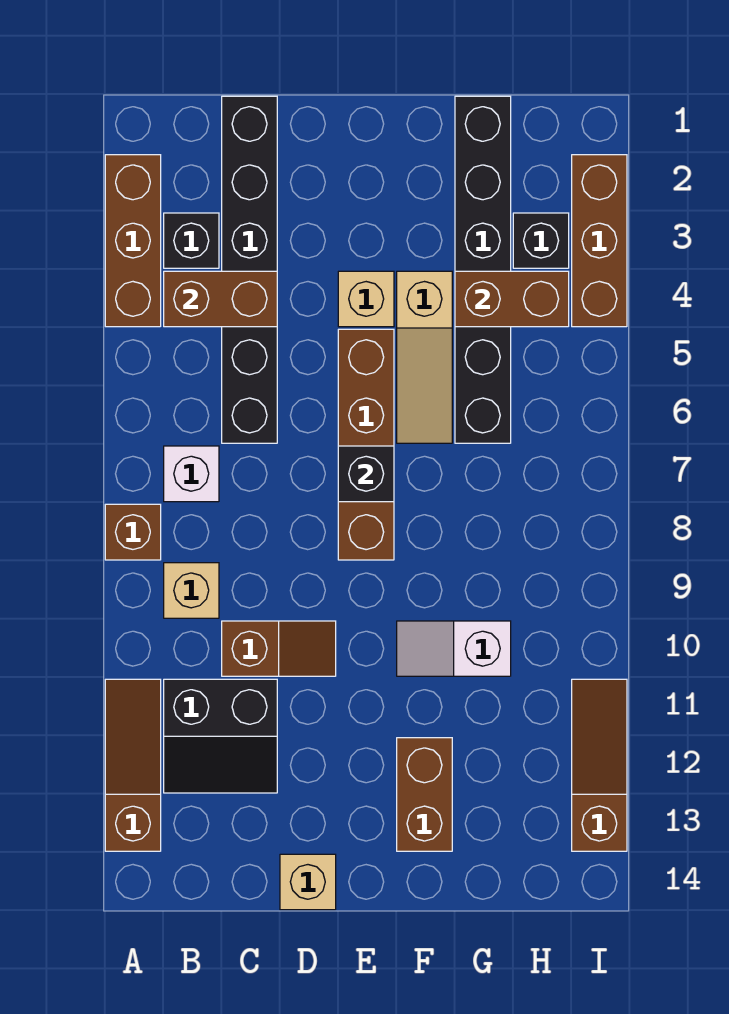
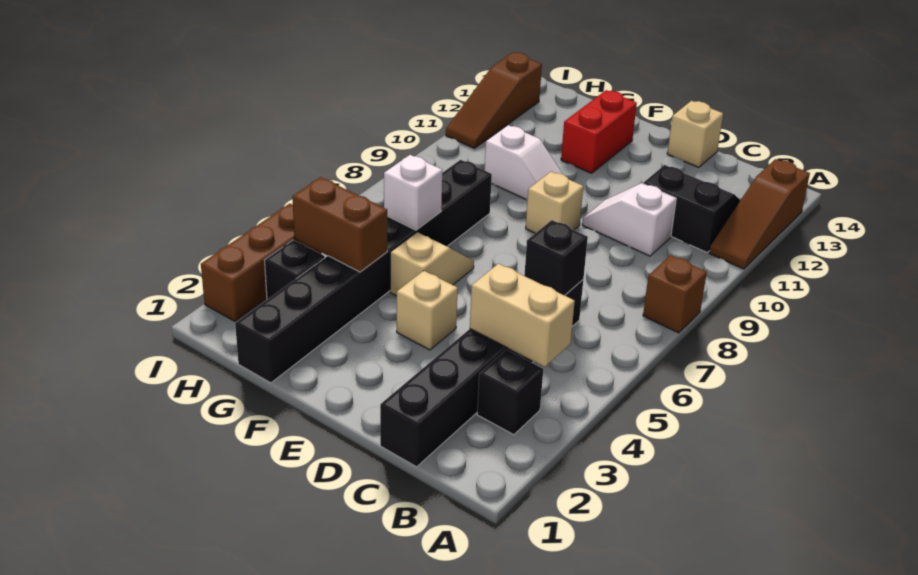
brown 1x3 brick [105,155,161,327] -> none
brown 1x2 brick [164,271,277,327] -> tan 1x2 brick [470,264,575,367]
white 1x1 brick [164,446,219,502] -> white 1x1 brick moved to [384,155,442,230]
tan 1x1 brick [164,563,219,618] -> tan 1x1 brick moved to [526,172,583,233]
brown 1x2 slope [222,621,336,676] -> white 1x2 slope [582,183,676,256]
brown 1x4 brick [338,329,394,560] -> none
black 1x1 brick [338,446,394,502] -> black 1x1 brick moved to [524,220,588,295]
tan 1x3 slope [397,271,452,443] -> tan 1x2 slope [390,232,474,296]
brown 1x2 brick [397,738,452,851] -> red 1x2 brick [561,90,637,173]
black 1x6 brick [455,96,511,443] -> black 1x8 brick [235,160,492,383]

